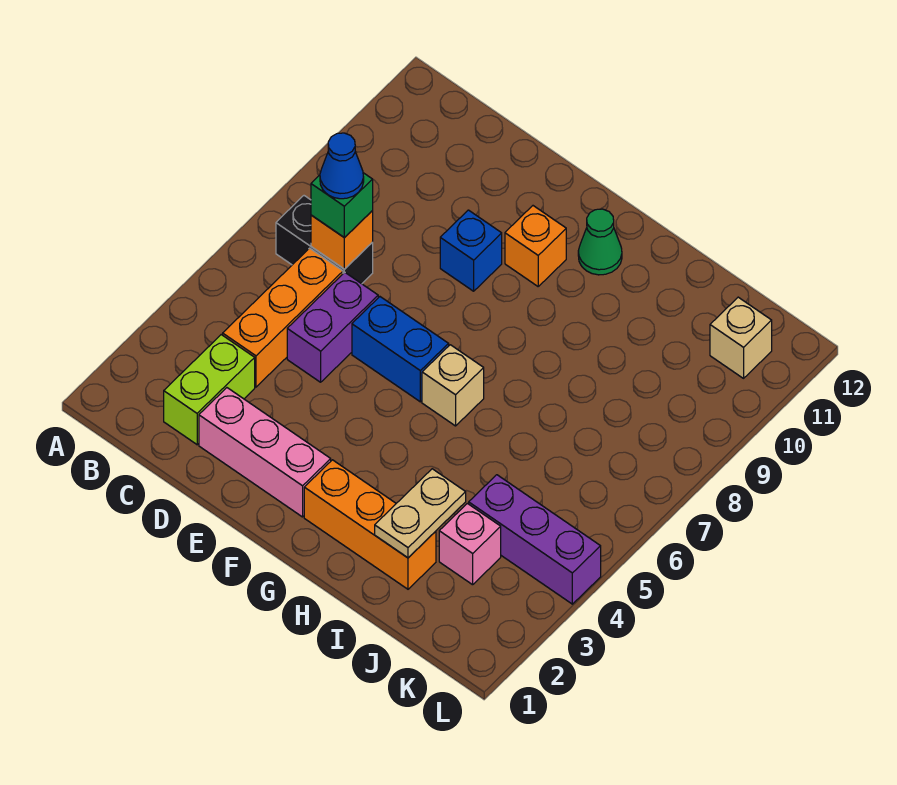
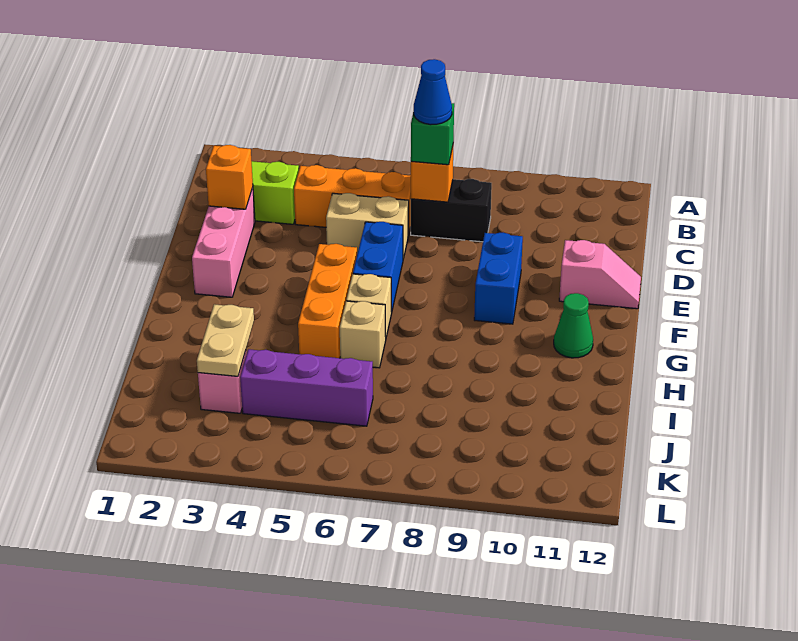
black 1x2 brick [276,196,373,284] -> black 1x2 brick turned to [411,179,492,242]
purple 1x2 brick [287,272,378,382] -> tan 1x2 brick [326,193,409,259]
blue 1x1 brick [440,210,502,291] -> blue 1x2 brick [474,233,523,324]
none -> pink 1x2 slope [559,240,641,309]
orange 1x1 brick [505,206,566,286] -> orange 1x1 brick moved to [206,145,253,209]
orange 1x3 brick [304,460,436,589] -> orange 1x3 brick moved to [298,244,357,358]
tan 1x2 plate [375,469,466,558] -> tan 1x2 plate turned to [197,304,254,376]
purple 1x3 brick [469,475,601,604] -> purple 1x3 brick turned to [240,349,373,426]
tan 1x1 brick [710,297,772,378] -> tan 1x1 brick moved to [340,301,386,368]

